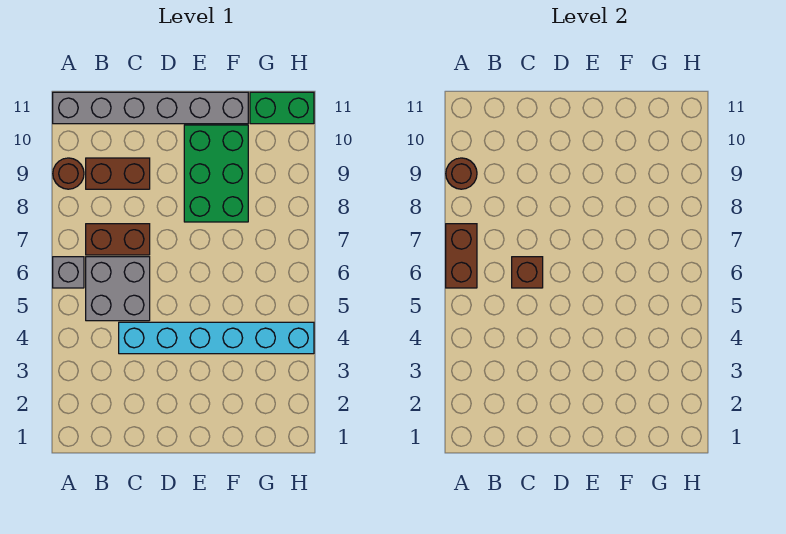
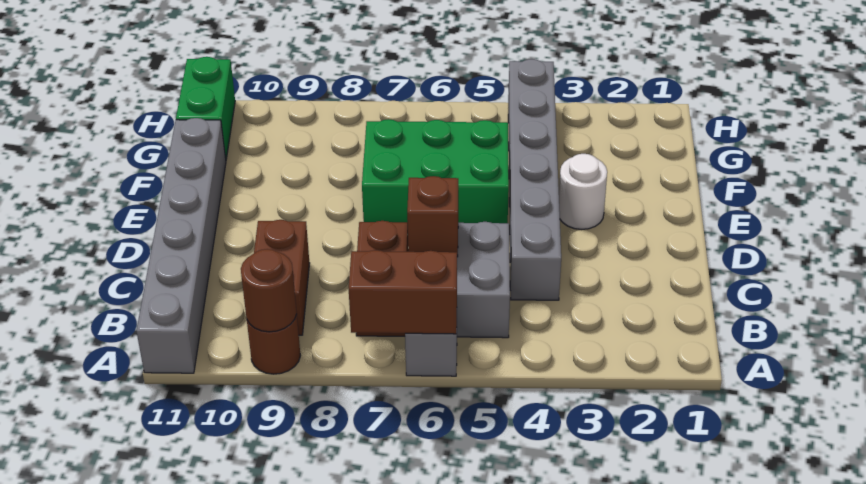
cyan 1x6 brick [119,322,314,354] -> grey 1x6 brick [508,59,561,300]
none -> white 1x1 round brick [559,154,607,229]
green 2x3 brick [184,125,248,222] -> green 2x3 brick moved to [362,119,509,223]

